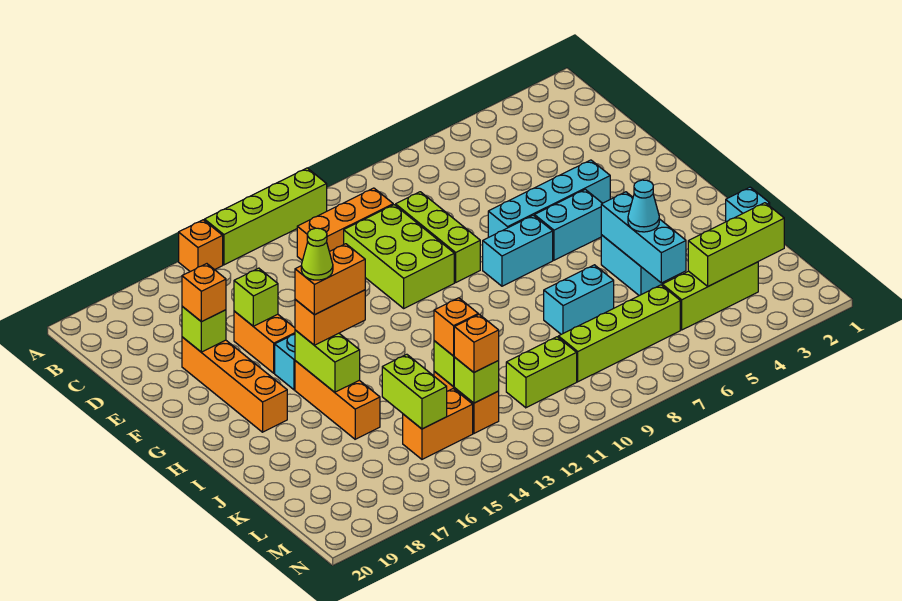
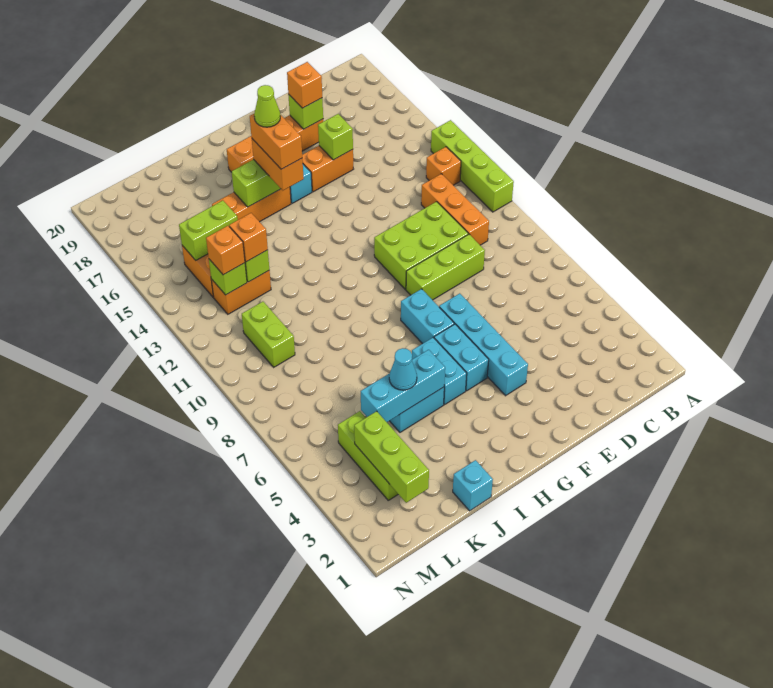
orange 1x1 brick [179,220,223,272] -> orange 1x1 brick moved to [426,147,461,185]
cyan 1x2 brick [544,265,614,334] -> cyan 1x2 brick moved to [412,338,467,404]
lime 1x4 brick [558,285,680,382] -> none

